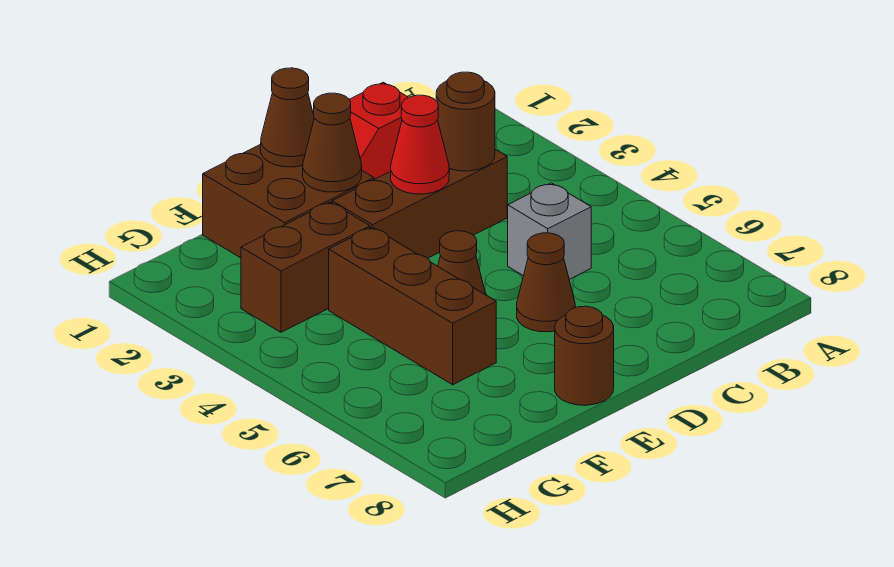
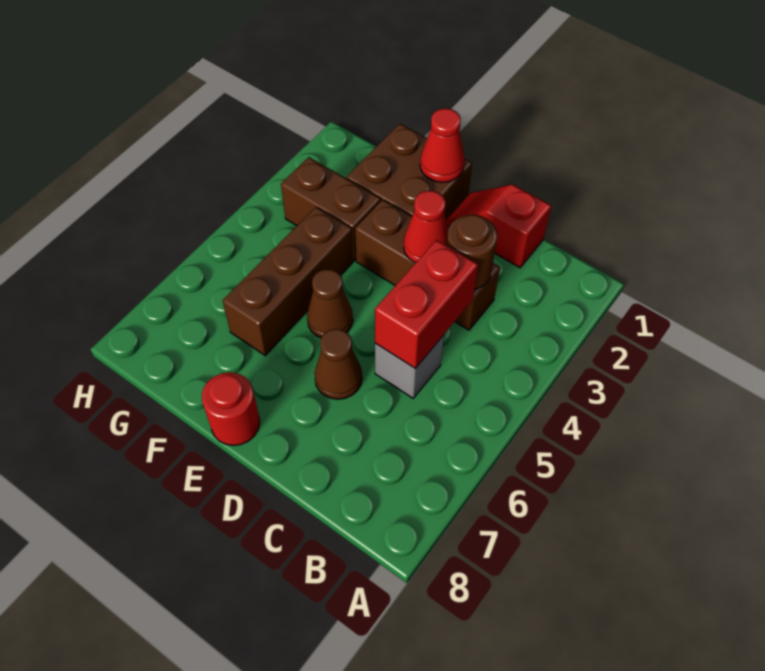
none -> red 1x2 brick [375,240,478,369]
brown 1x1 cone [261,68,314,167] -> red 1x1 cone [420,108,465,182]
brown 1x1 cone [303,93,362,192] -> none
brown 1x1 round brick [555,306,614,405] -> red 1x1 round brick [202,372,260,446]

